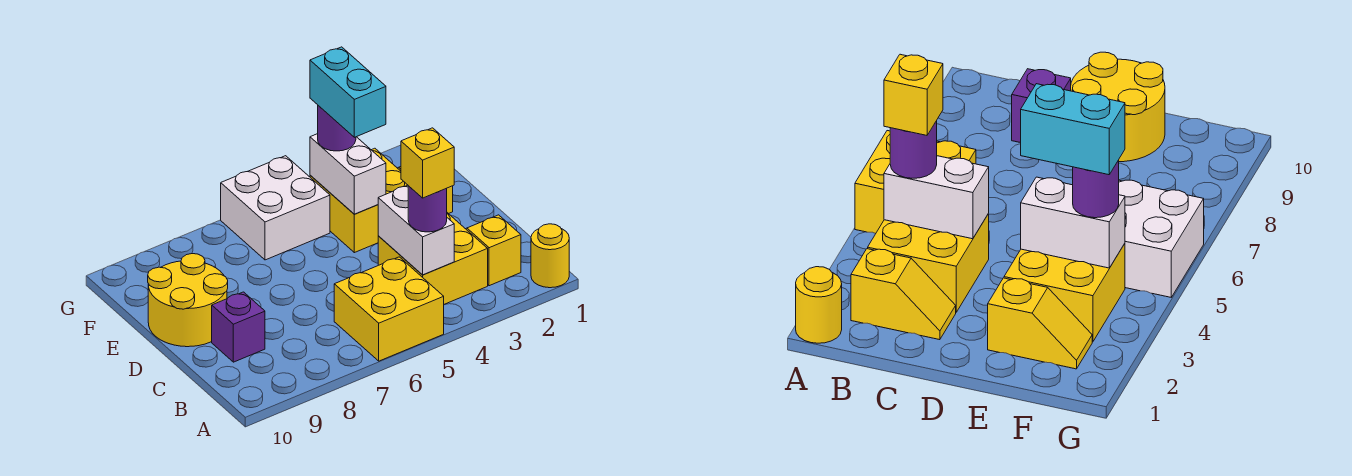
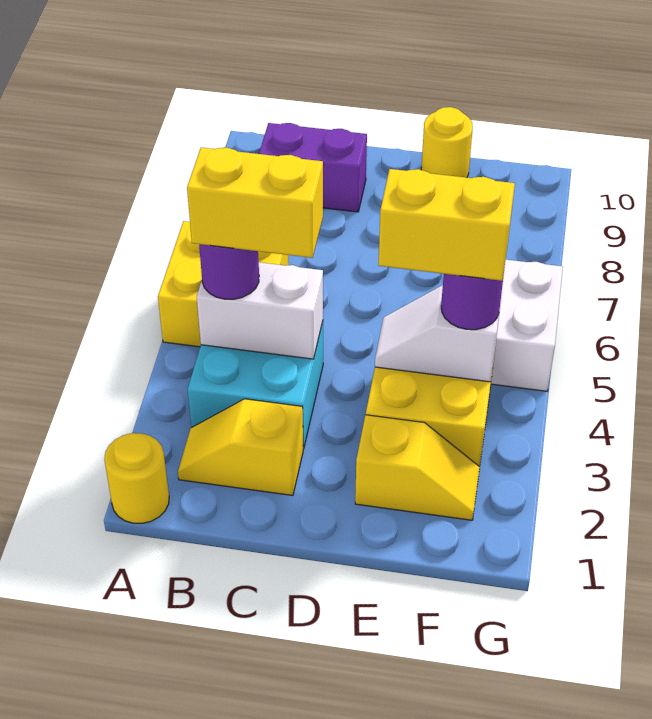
yellow 1x2 slope [466,215,521,286] -> yellow 1x2 slope turned to [178,399,303,496]
yellow 2x2 brick [378,213,488,304] -> cyan 2x2 brick [188,322,323,449]
yellow 1x1 brick [401,128,454,198] -> yellow 1x2 brick [187,147,323,258]
purple 1x1 brick [212,292,265,362] -> purple 1x2 brick [259,123,367,212]
yellow 2x2 round brick [148,254,228,347] -> yellow 1x1 round brick [421,107,473,178]
white 1x2 brick [310,134,386,214] -> white 1x2 slope [375,285,502,382]
cyan 1x2 brick [310,47,386,137] -> yellow 1x2 brick [378,169,515,281]

